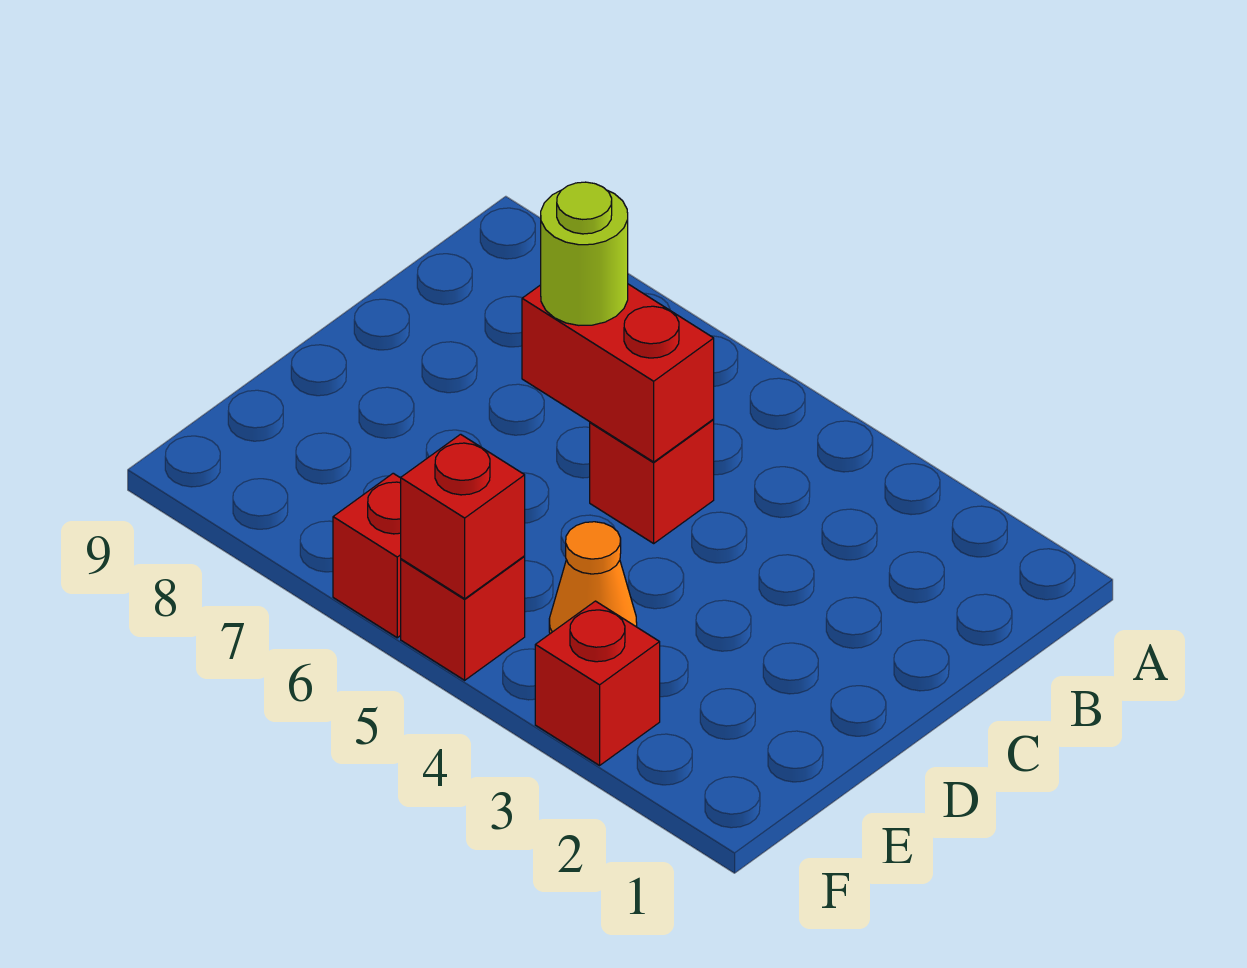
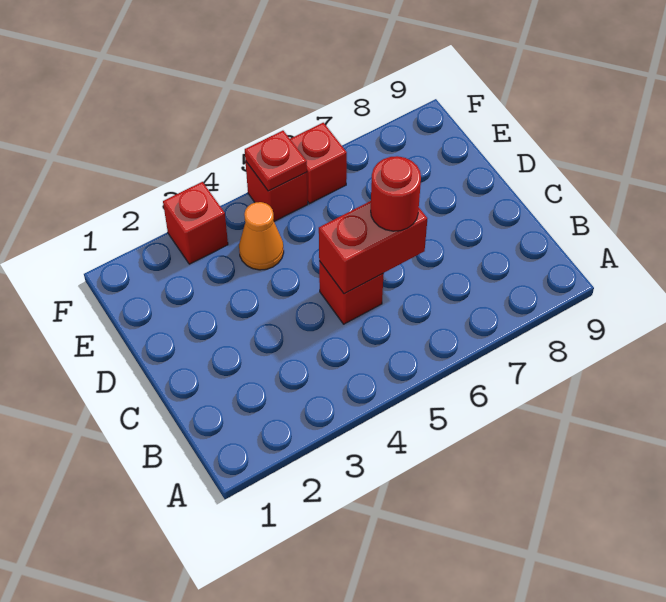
lime 1x1 round brick [541,182,628,325] -> red 1x1 round brick [371,156,421,231]
red 1x1 brick [401,434,525,599] -> red 1x1 plate [245,131,307,191]

